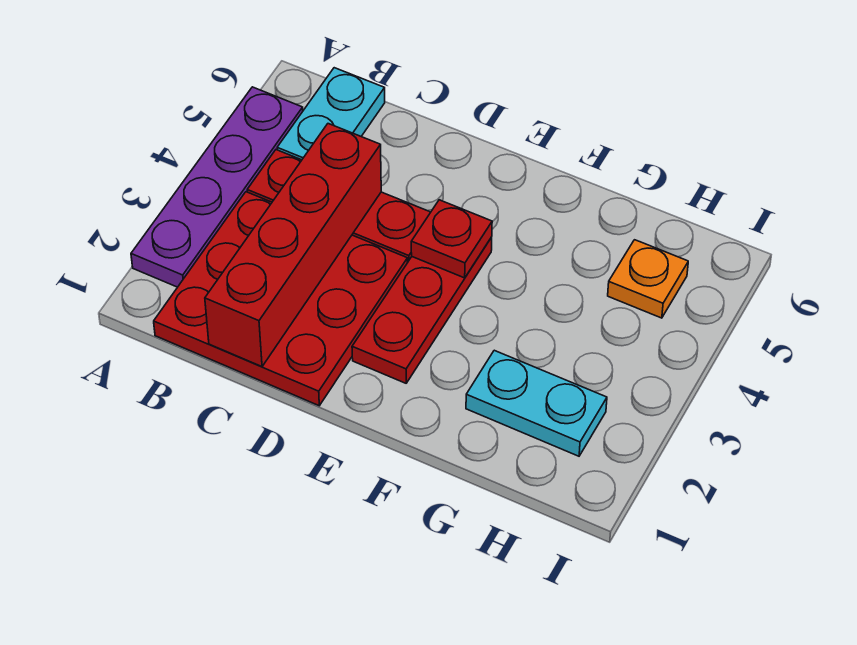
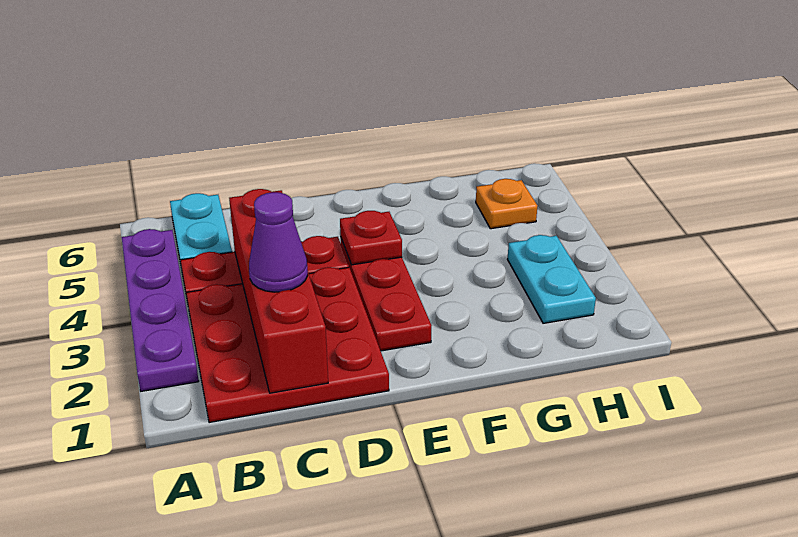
none -> purple 1x1 cone [249,192,308,292]
cyan 1x2 plate [466,350,607,456] -> cyan 1x2 plate turned to [507,235,596,323]

